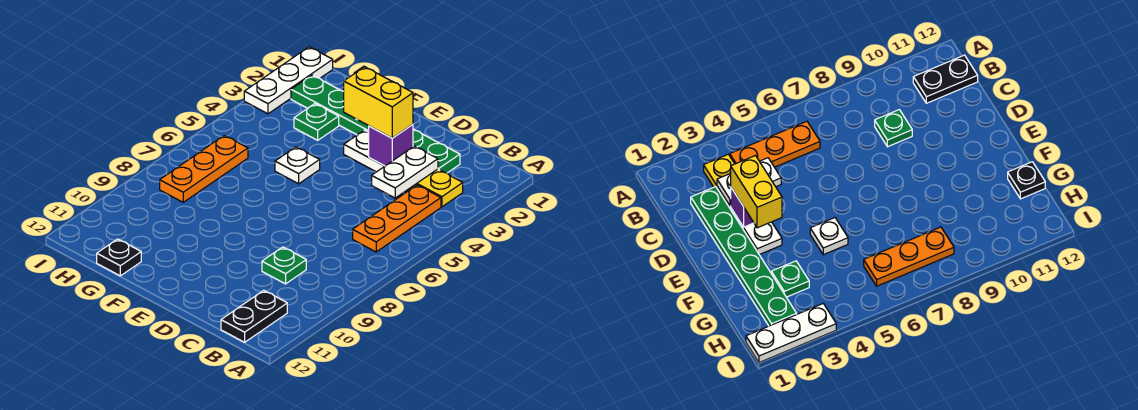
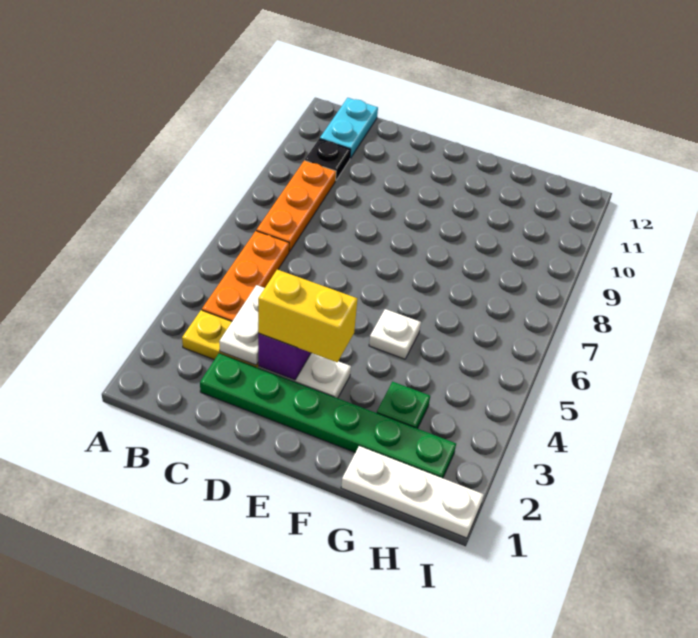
black 1x2 plate [221,290,287,342] -> cyan 1x2 plate [320,98,378,158]
green 1x1 plate [262,247,306,284] -> none
black 1x1 plate [97,239,141,276] -> black 1x1 plate moved to [305,139,351,180]
orange 1x3 plate [160,135,248,202] -> orange 1x3 plate moved to [256,160,336,252]
white 1x3 plate [244,47,333,114] -> white 1x3 plate turned to [341,446,484,538]

